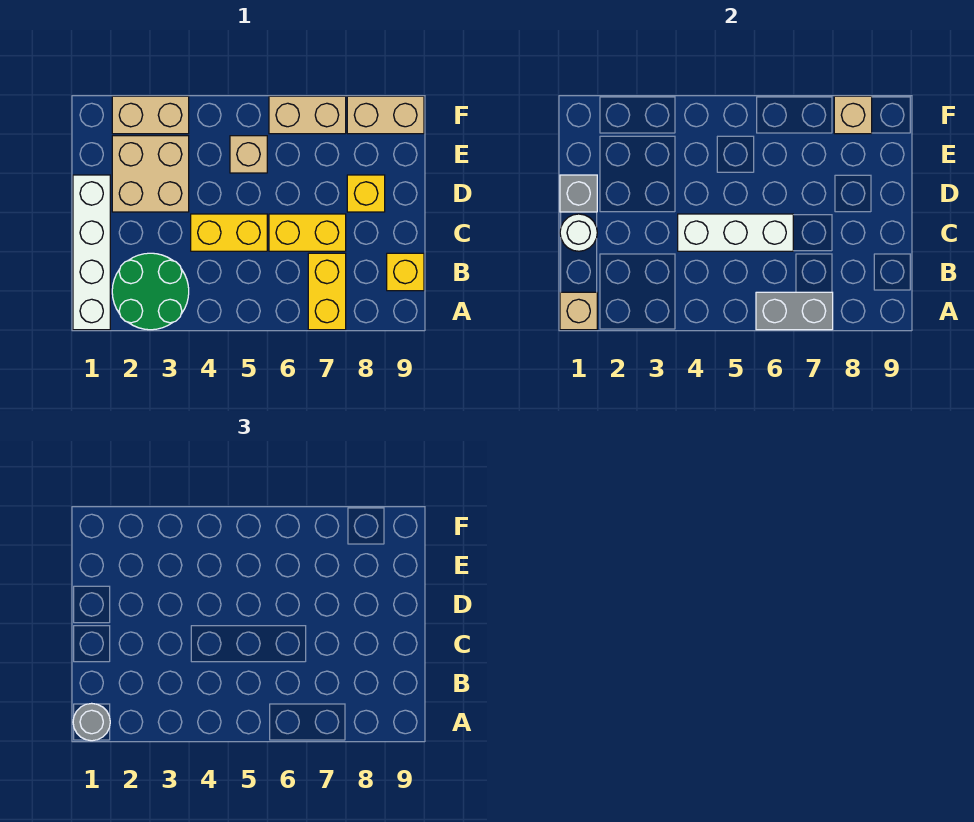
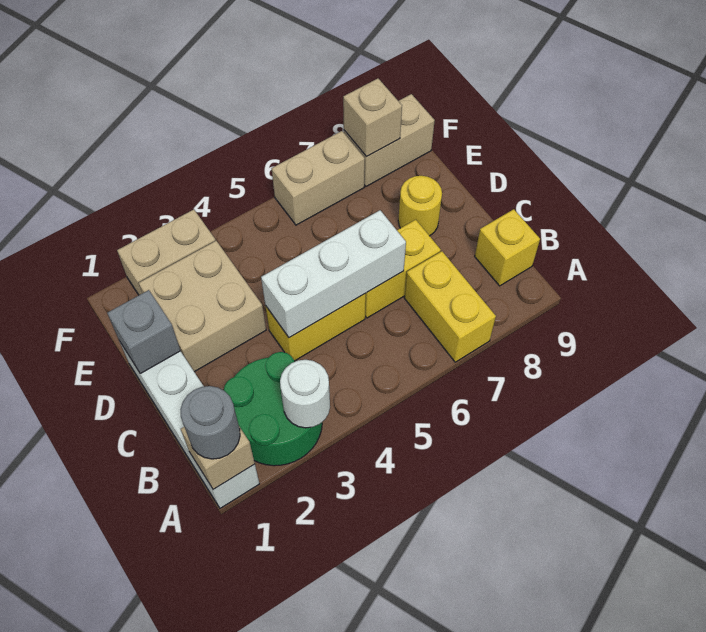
grey 1x2 brick [756,292,833,330] -> none
white 1x1 round brick [560,214,597,251] -> white 1x1 round brick moved to [280,360,330,428]
yellow 1x1 brick [347,175,385,212] -> yellow 1x1 round brick [398,176,442,236]
tan 1x1 brick [230,136,267,173] -> none

